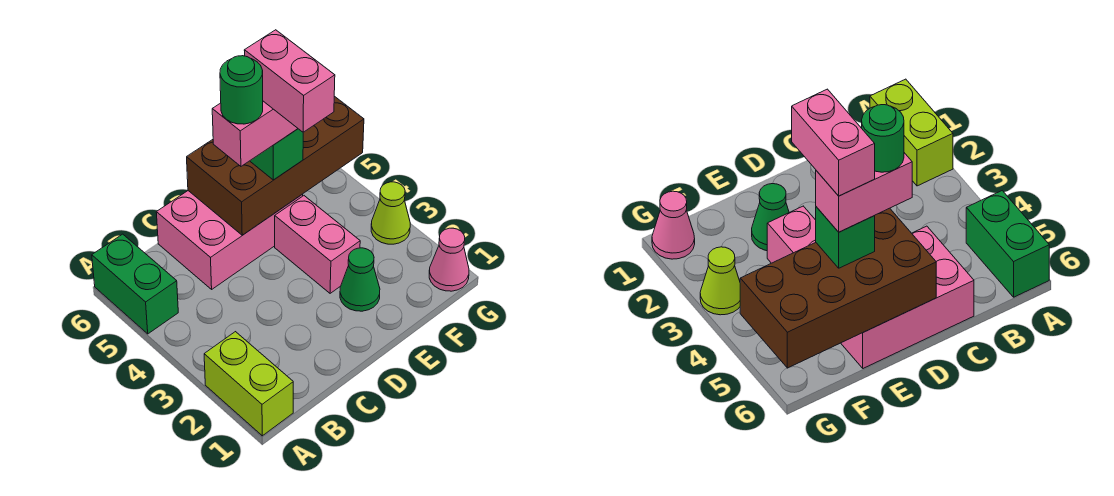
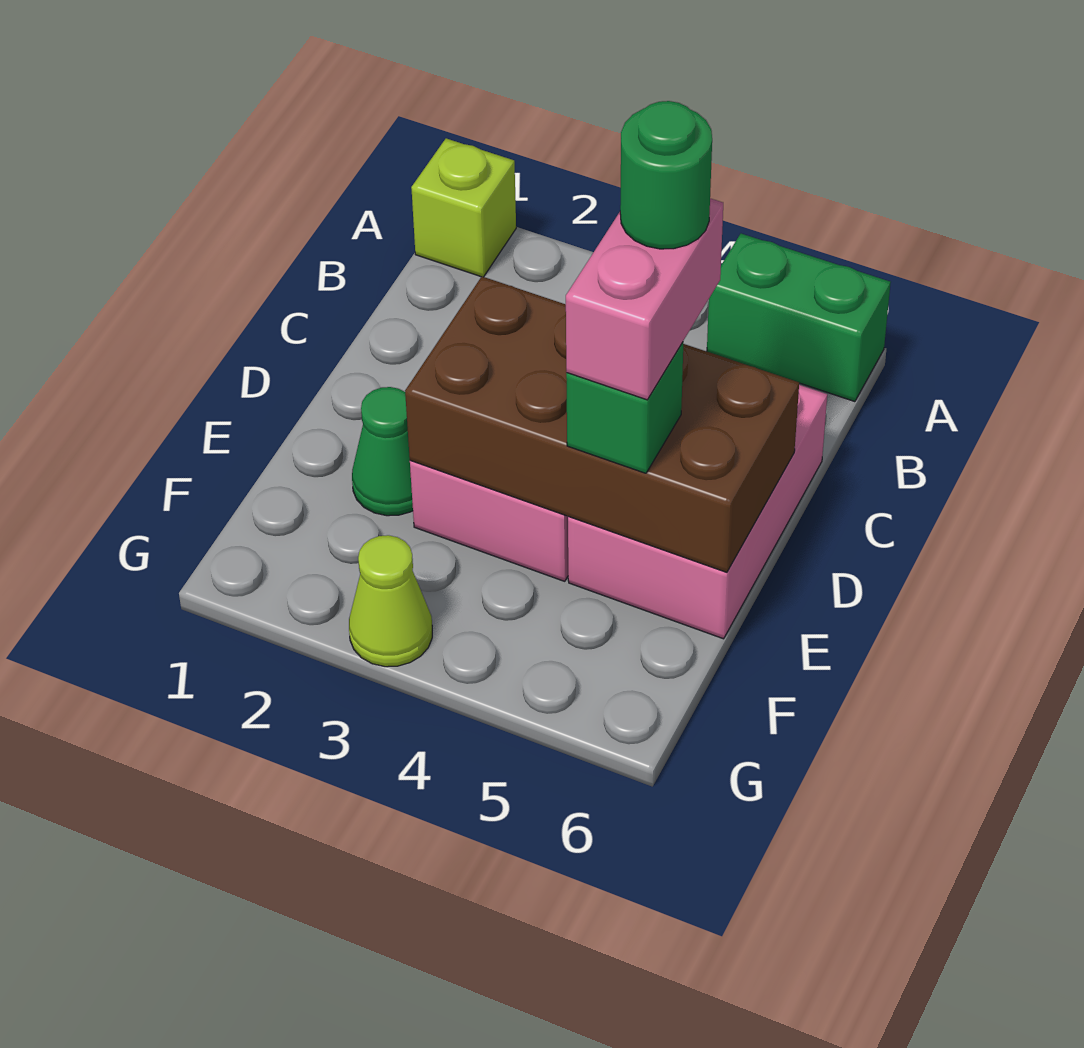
lime 1x2 brick [204,332,293,436] -> lime 1x1 brick [411,138,516,277]
brown 2x4 brick [187,96,364,235] -> brown 2x4 brick turned to [405,277,799,572]
pink 1x2 brick [244,30,335,132] -> none
pink 1x1 cone [429,228,469,291] -> none

